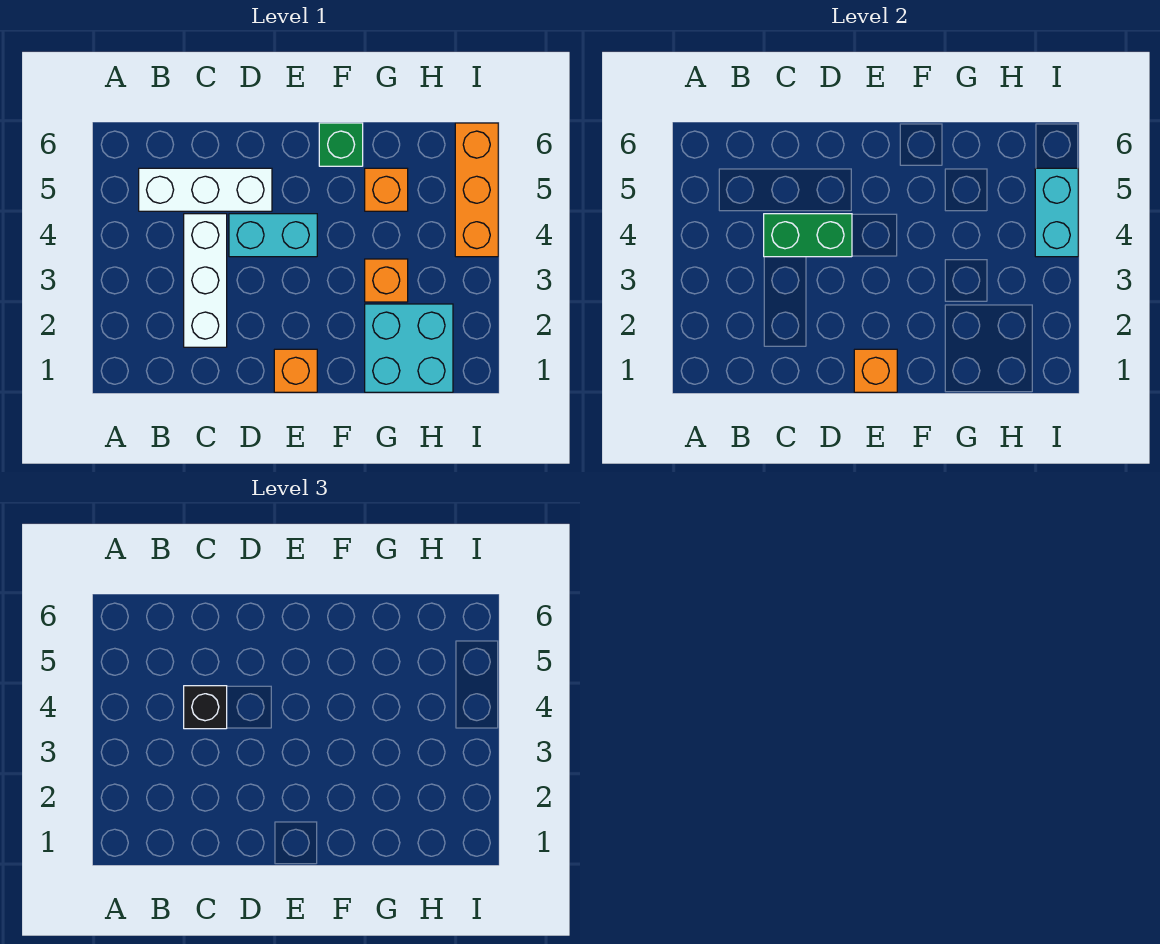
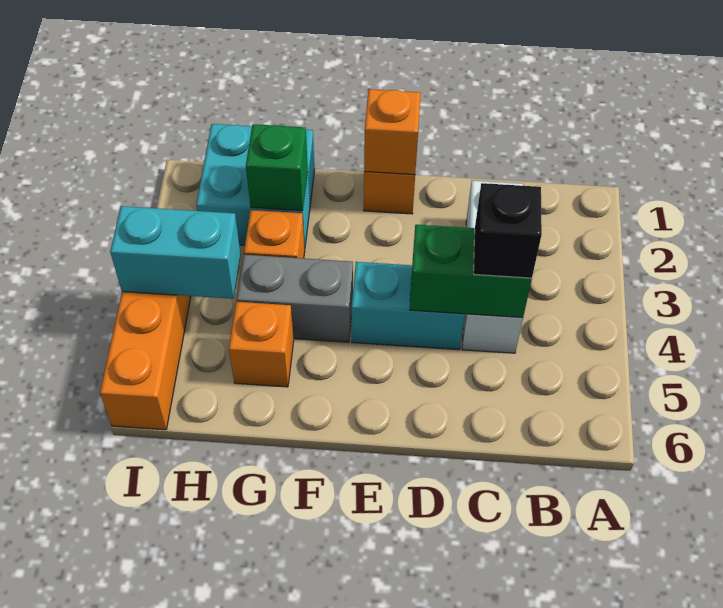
white 1x3 brick [139,168,272,211] -> none
none -> grey 1x2 brick [236,255,353,342]
green 1x1 brick [319,123,363,166] -> green 1x1 brick moved to [246,124,308,211]
cyan 1x2 brick [1035,168,1078,257] -> cyan 1x2 brick turned to [110,206,241,299]

